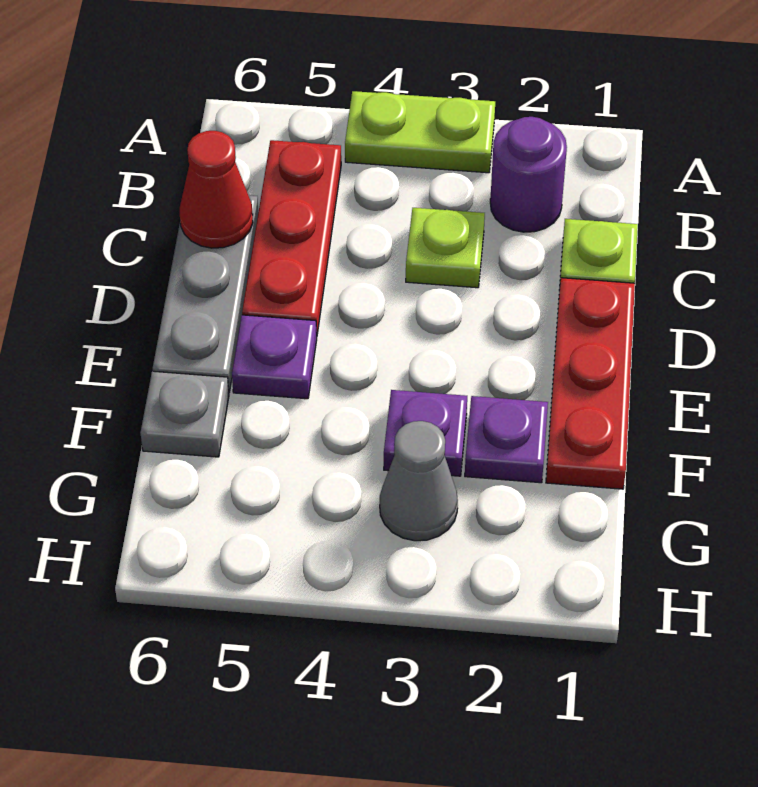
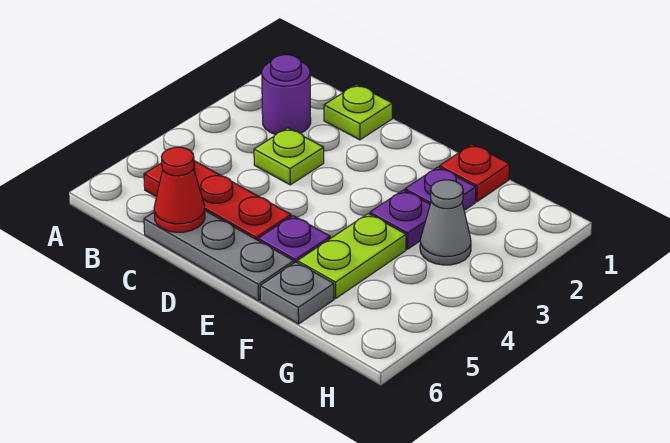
lime 1x2 plate [345,91,495,173] -> lime 1x2 plate moved to [297,214,406,299]
red 1x3 plate [546,278,635,489] -> red 1x1 plate [439,144,510,202]

